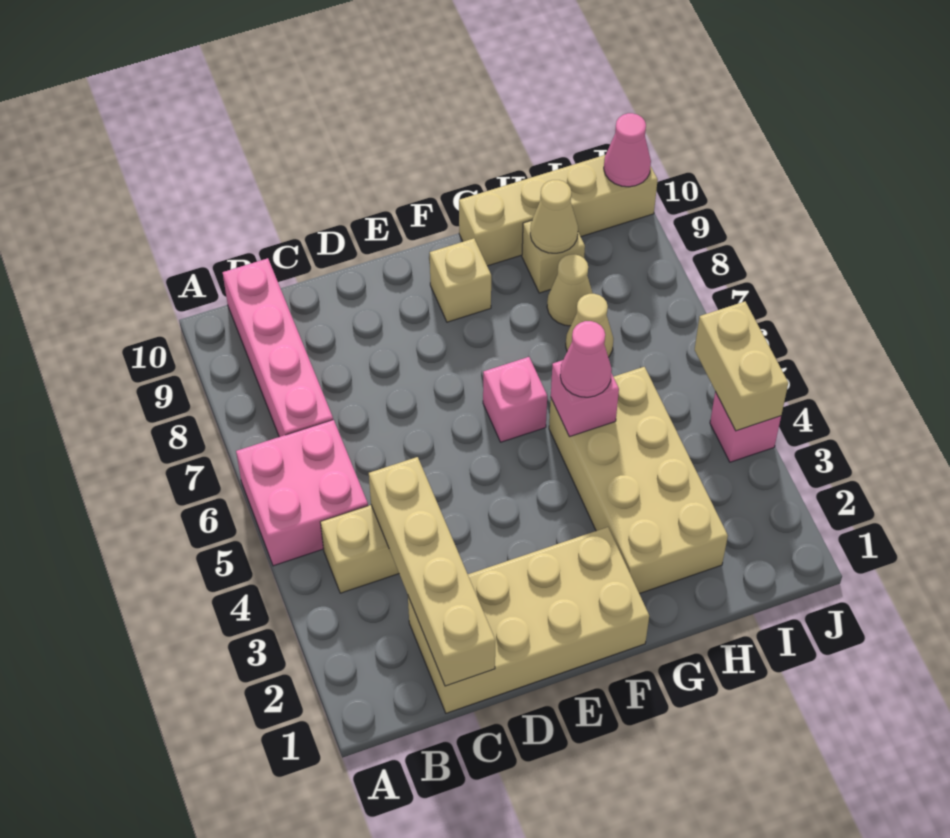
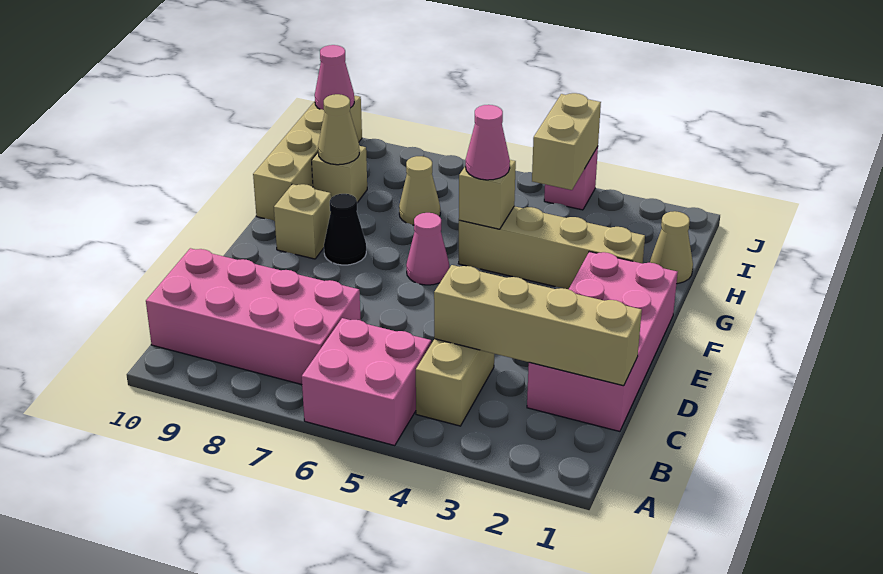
pink 1x4 brick [223,258,333,437] -> pink 2x4 brick [146,248,361,384]
tan 2x4 brick [408,527,649,713] -> pink 2x4 brick [527,252,678,431]
pink 1x1 brick [483,357,547,442] -> pink 1x1 cone [406,213,449,285]
none -> black 1x1 cone [324,194,366,265]
tan 2x4 brick [549,367,728,594] -> tan 1x4 brick [458,206,645,289]
pink 1x1 brick [551,360,619,437] -> tan 1x1 brick [459,160,516,229]
tan 1x1 cone [547,254,593,326] -> tan 1x1 cone moved to [650,211,693,284]
tan 1x2 brick [695,302,788,431] -> tan 1x2 brick turned to [532,93,601,190]

